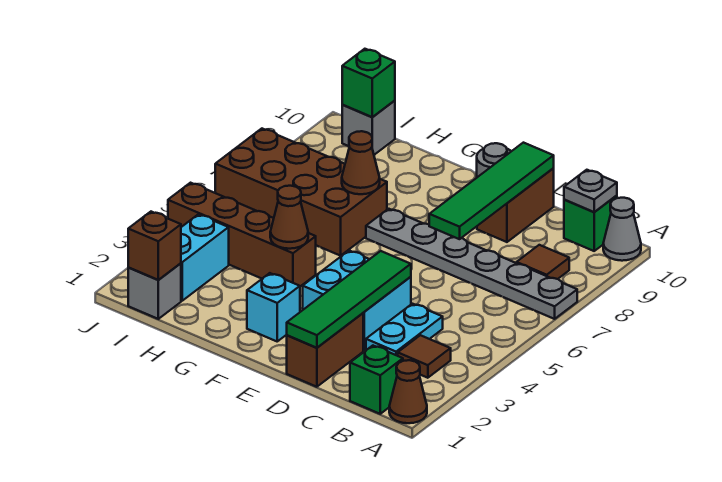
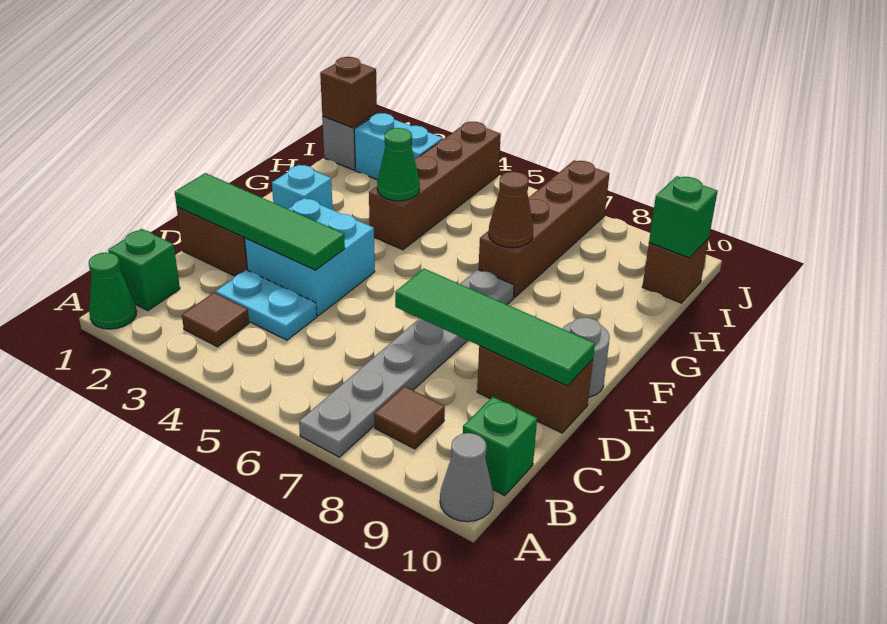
brown 1x1 cone [389,360,427,423] -> green 1x1 cone [89,252,137,329]
grey 1x1 plate [564,170,617,212] -> none
brown 1x1 cone [270,186,308,249] -> green 1x1 cone [377,128,420,201]
brown 2x4 brick [215,129,387,256] -> brown 1x4 brick [478,160,609,298]
grey 1x1 brick [342,100,395,155] -> brown 1x1 brick [642,238,709,303]

